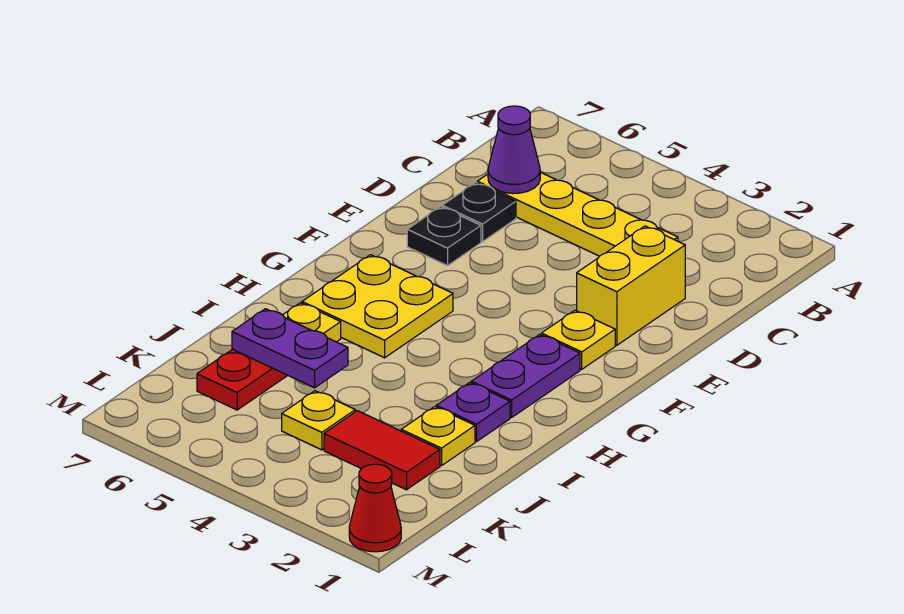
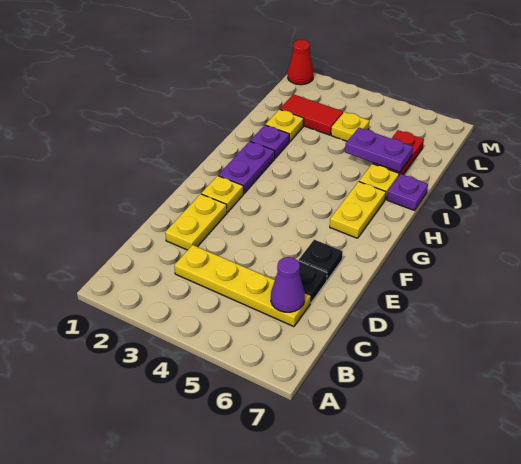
yellow 1x2 brick [577,226,685,345] -> yellow 1x2 plate [165,194,227,250]
yellow 2x2 plate [302,255,453,358] -> yellow 1x2 plate [330,182,386,238]
none -> purple 1x1 plate [387,174,428,211]

